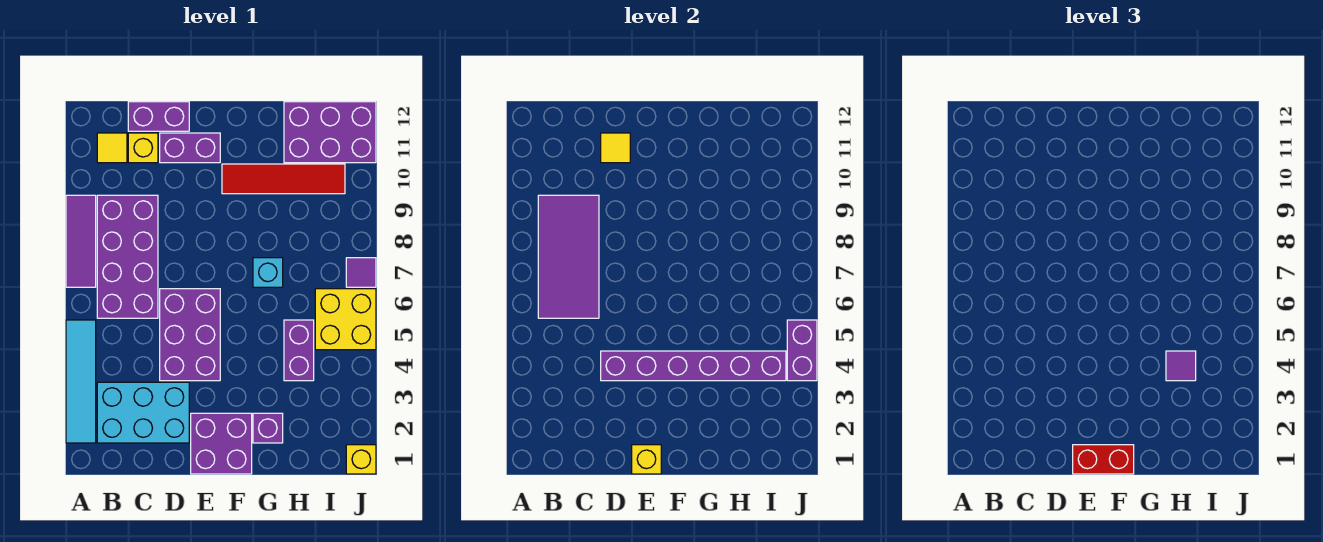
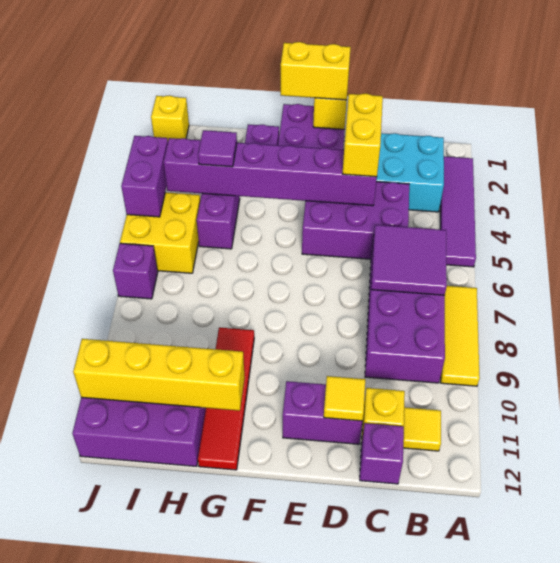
cyan 1x4 tile [66,320,96,443] -> purple 1x4 tile [440,156,476,267]
purple 1x3 tile [66,195,96,287] -> yellow 1x3 tile [441,286,480,386]
purple 2x4 tile [538,195,599,318] -> purple 2x2 tile [371,225,447,295]
purple 1x2 brick [128,102,189,131] -> purple 1x1 brick [360,423,404,484]
none -> yellow 1x2 brick [342,93,383,177]
purple 2x3 brick [160,289,220,381] -> purple 2x3 brick turned to [302,182,409,259]
red 1x2 brick [1073,445,1134,474] -> yellow 1x2 brick [281,42,351,100]
red 1x4 tile [222,164,345,194] -> red 1x4 tile turned to [198,328,254,470]
cyan 1x1 brick [253,258,283,287] -> none
none -> yellow 1x4 brick [73,339,245,411]
purple 1x1 tile [346,258,376,287] -> purple 1x1 brick [113,243,158,299]

